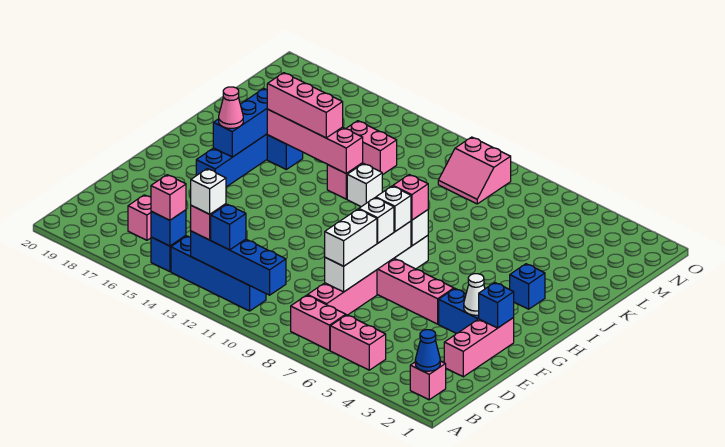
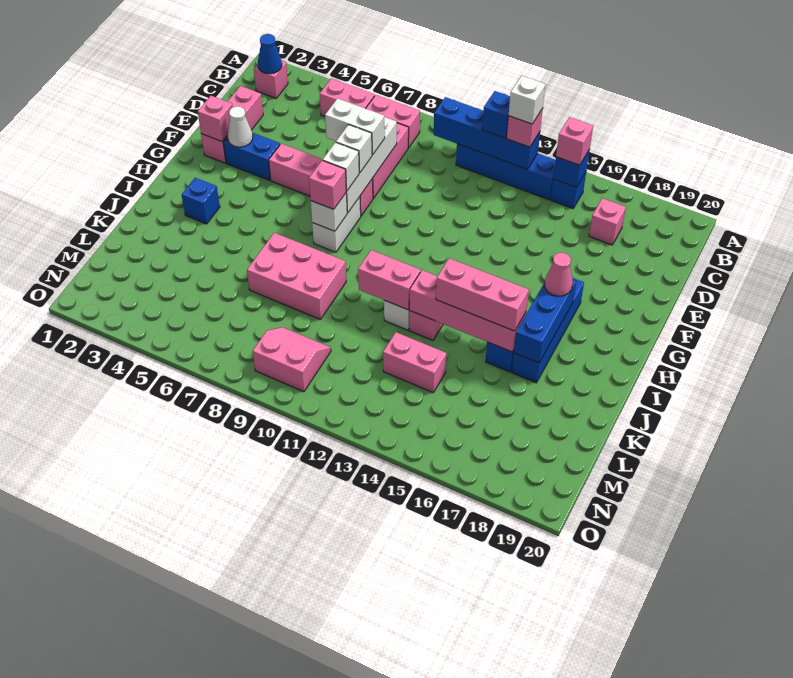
white 1x2 brick [325,209,377,266] -> white 1x2 brick turned to [325,98,385,155]
blue 1x1 brick [479,283,514,328] -> pink 1x1 brick [198,96,233,141]
none -> pink 2x3 brick [247,233,346,319]
none -> pink 1x2 brick [358,250,421,310]

